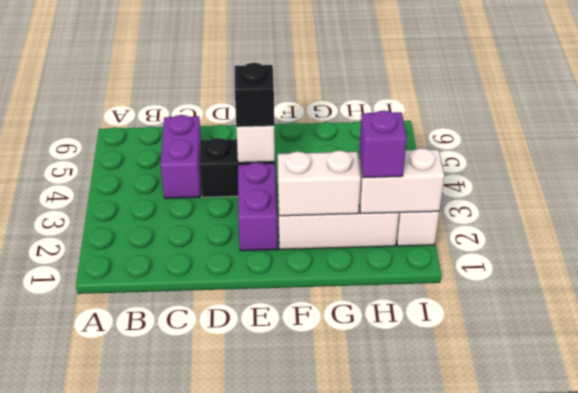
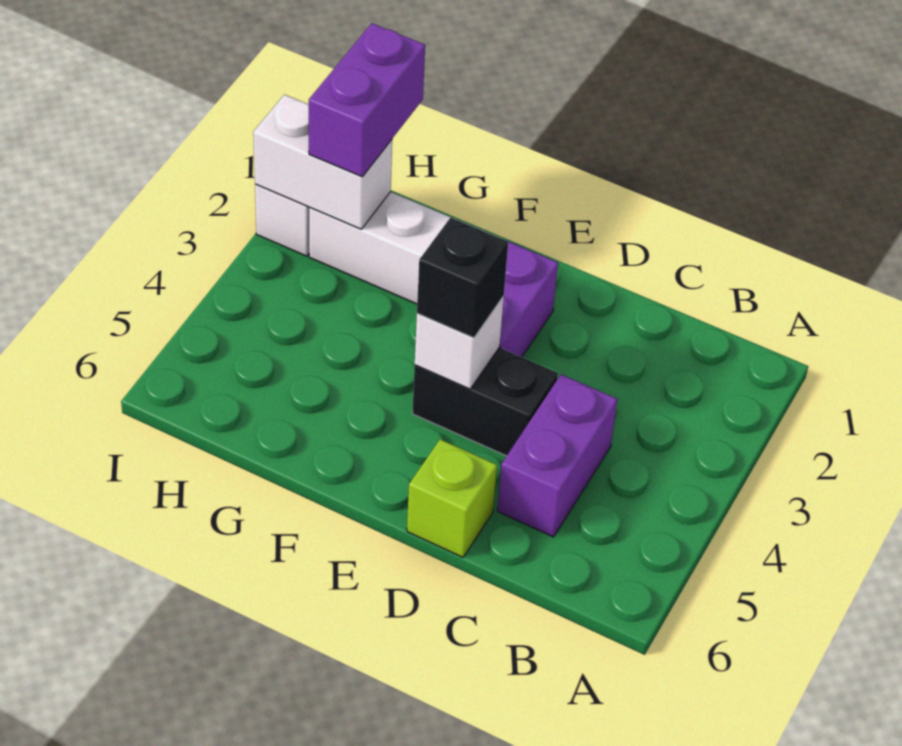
none -> lime 1x1 brick [407,439,497,557]
white 1x2 brick [278,150,361,216] -> none
purple 1x1 brick [359,111,407,178] -> purple 1x2 brick [308,23,425,177]

